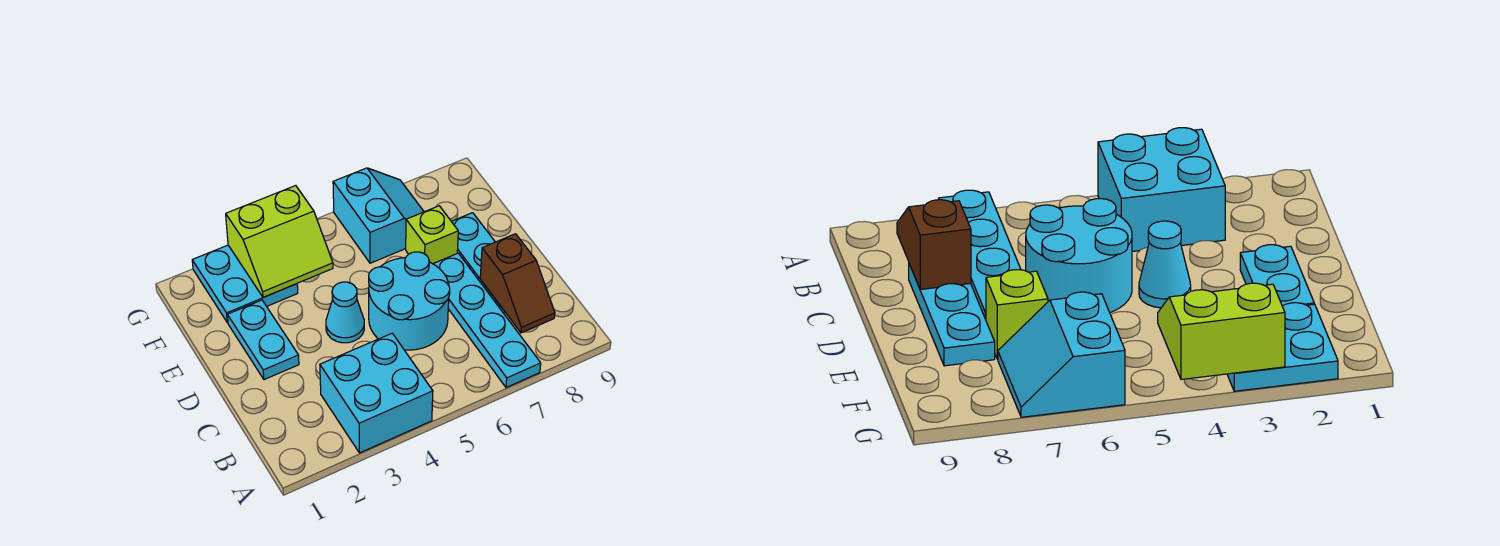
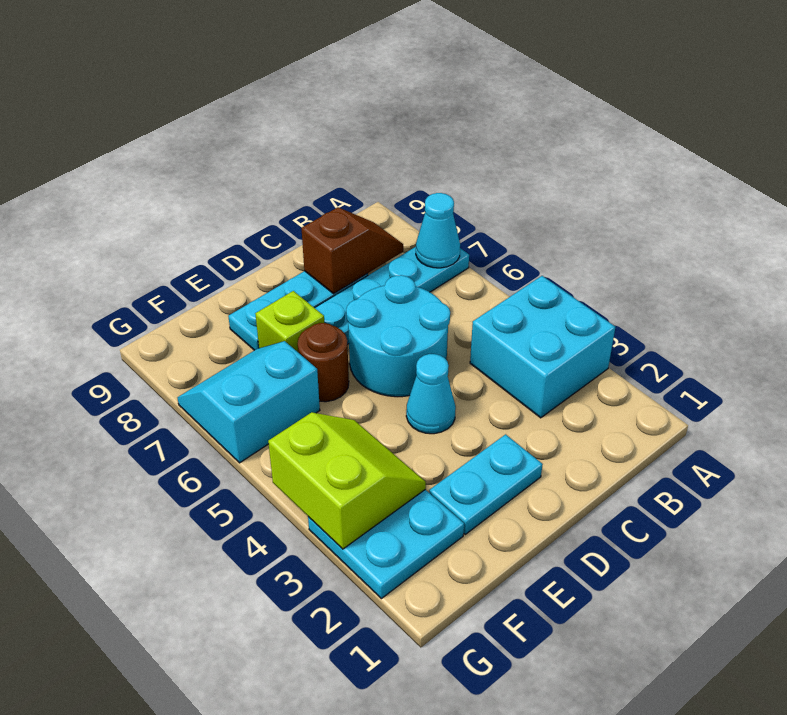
none -> cyan 1x1 cone [416,193,460,268]
none -> brown 1x1 round brick [298,323,349,402]

